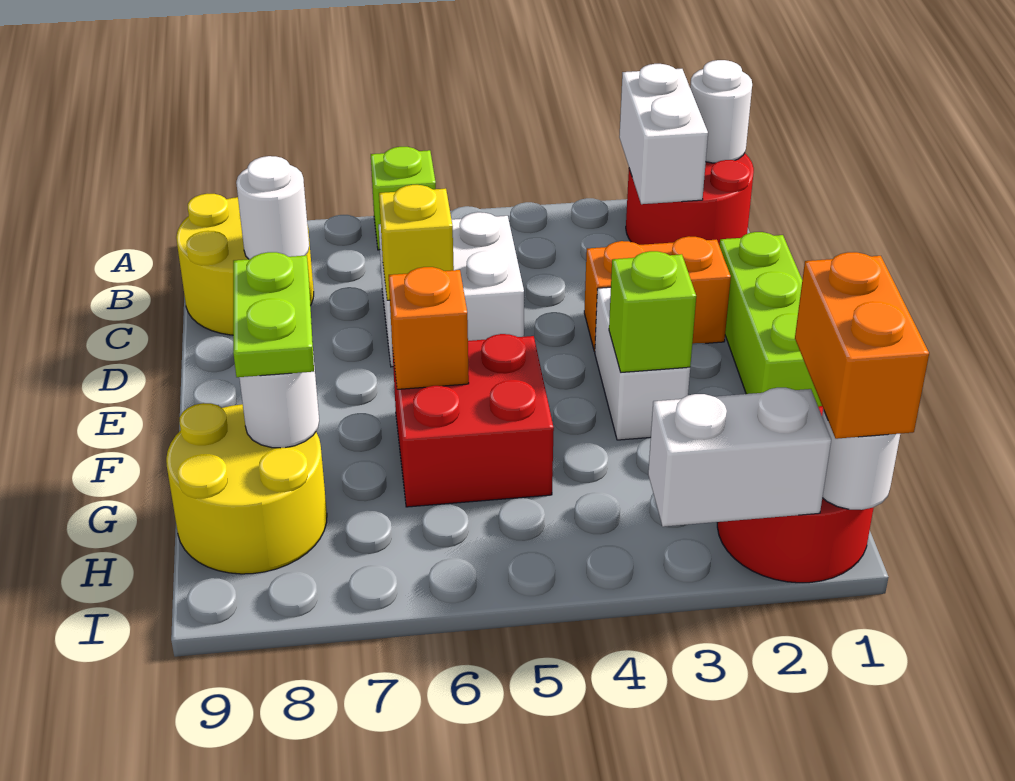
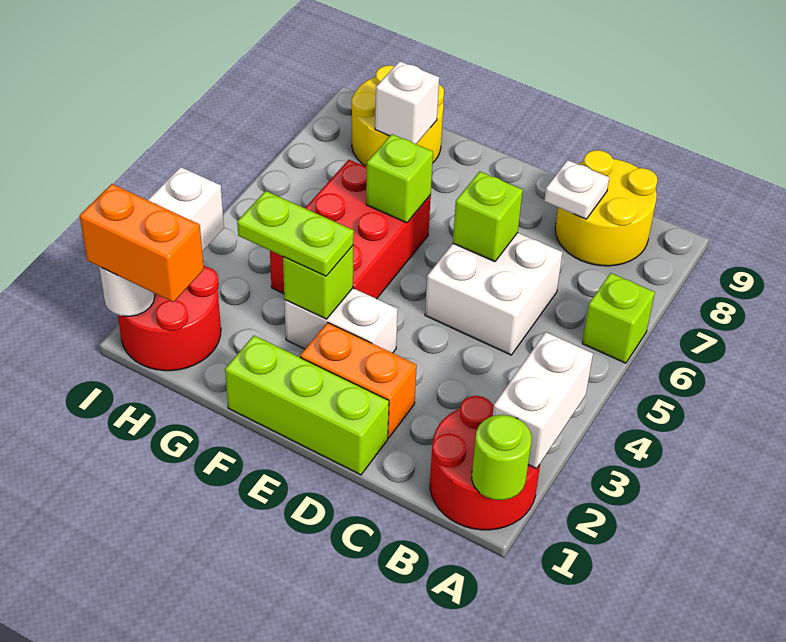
white 1x1 round brick [690,60,752,163] -> lime 1x1 round brick [472,415,531,500]
white 1x2 brick [619,64,708,204] -> white 1x2 brick turned to [493,332,593,469]
white 1x1 round brick [236,156,309,259] -> white 1x1 plate [544,160,609,219]
orange 1x2 brick [584,236,731,352] -> orange 1x2 brick turned to [300,323,417,438]
yellow 1x1 brick [379,185,454,300] -> lime 1x1 brick [453,172,523,262]
red 2x2 brick [392,334,554,507] -> red 2x3 brick [270,160,431,299]
orange 1x1 brick [389,267,469,389] -> lime 1x1 brick [366,134,433,223]
lime 1x2 plate [233,252,314,377] -> lime 1x2 plate moved to [237,191,354,276]
white 1x1 round brick [239,355,319,448] -> white 1x1 brick [375,61,439,144]

